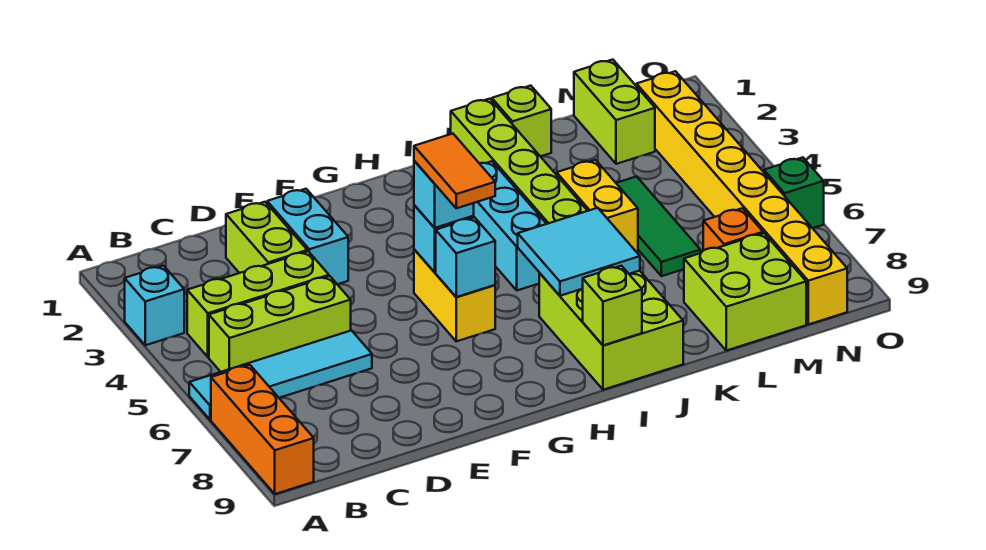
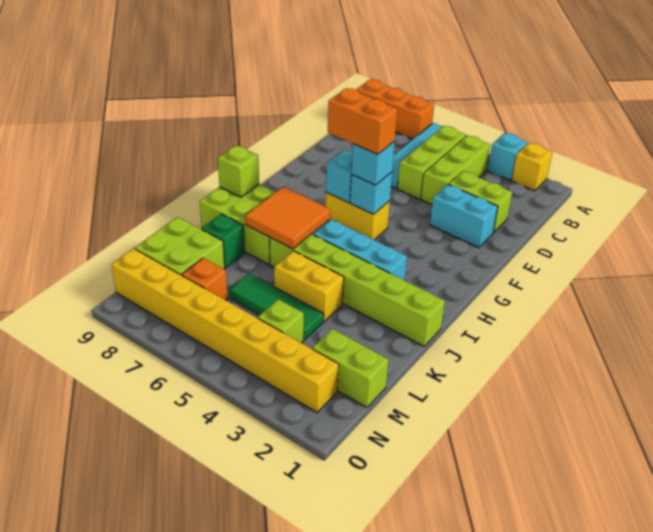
none -> yellow 1x1 brick [512,143,553,191]
orange 1x2 tile [414,134,495,208] -> orange 1x2 brick [328,88,397,154]
cyan 2x2 tile [518,208,640,296] -> orange 2x2 tile [245,187,330,249]
lime 1x1 brick [492,86,551,156] -> lime 1x1 brick moved to [258,299,304,343]
green 1x1 brick [764,157,824,228] -> green 1x1 brick moved to [202,214,245,268]

